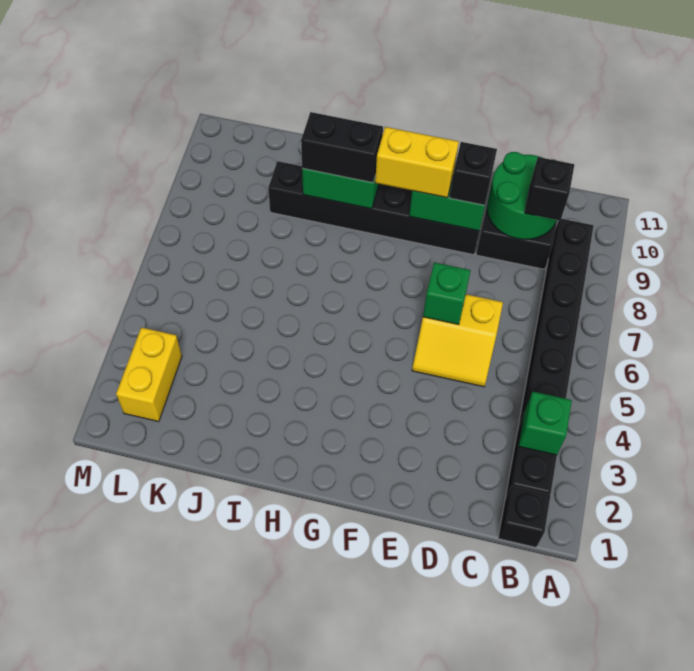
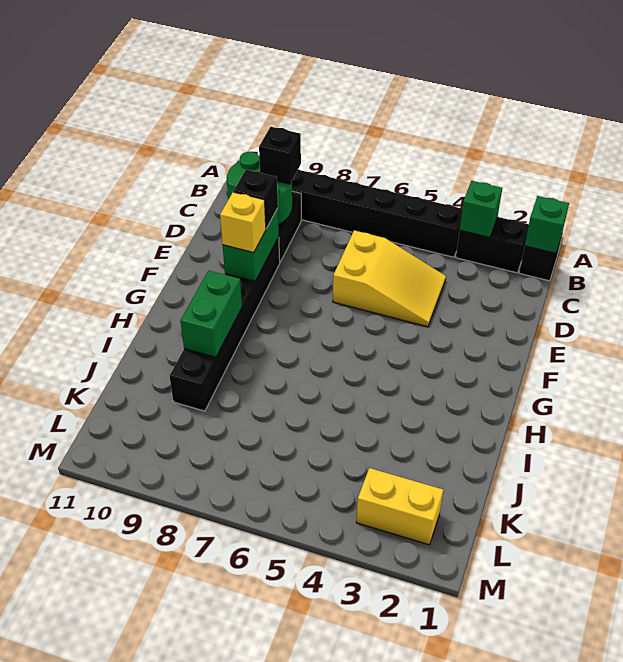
yellow 2x2 slope [412,294,503,387] -> yellow 2x3 slope [333,230,446,327]
green 1x1 brick [423,262,471,325] -> green 1x1 brick moved to [525,196,569,253]
yellow 1x2 brick [375,127,459,198] -> yellow 1x1 brick [220,192,266,253]
black 1x2 brick [301,112,383,183] -> none

